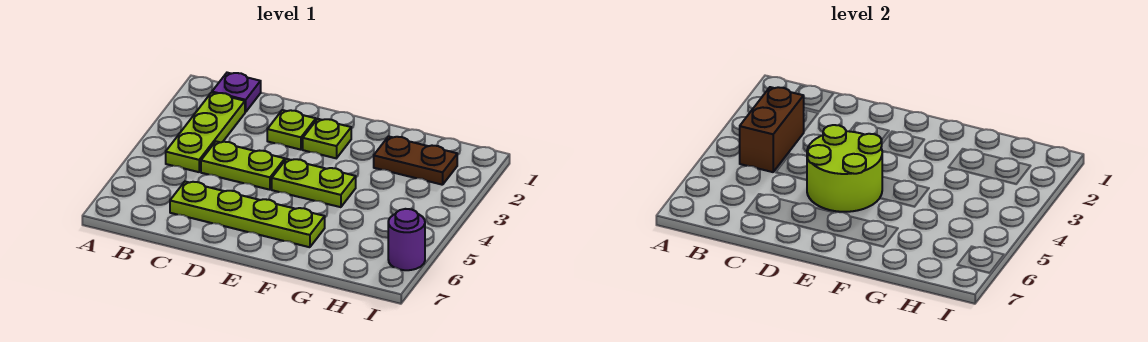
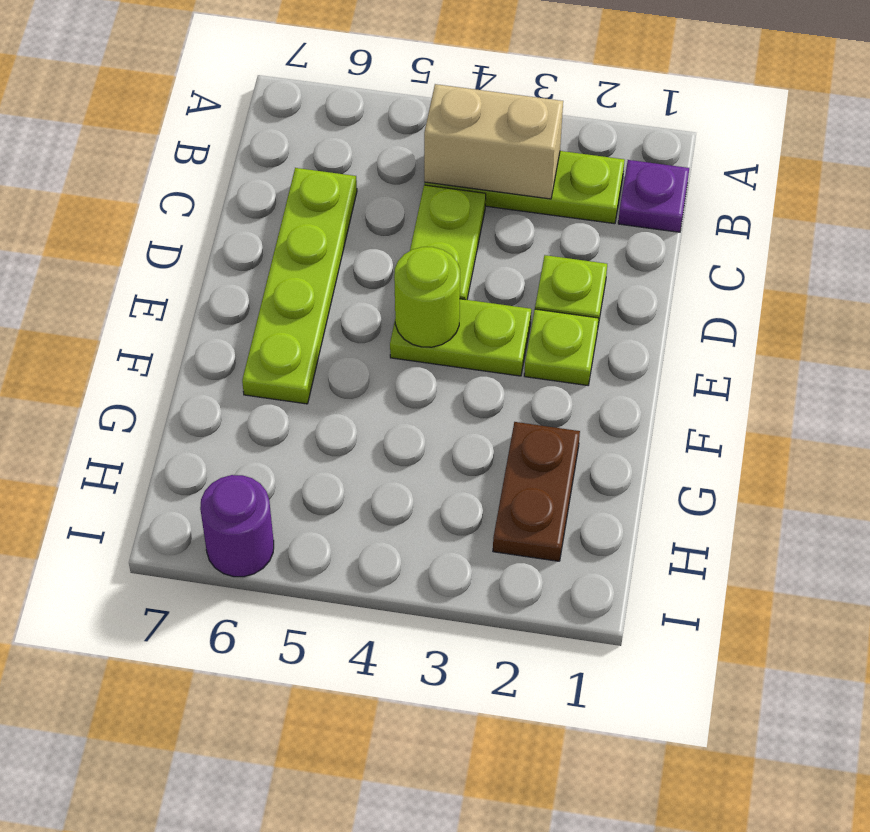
brown 1x2 brick [740,87,804,172] -> tan 1x2 brick [424,84,563,199]
lime 2x2 round brick [807,125,882,212] -> lime 1x1 round brick [394,247,460,347]
lime 1x2 plate [272,159,356,207] -> lime 1x2 plate turned to [390,299,531,376]

